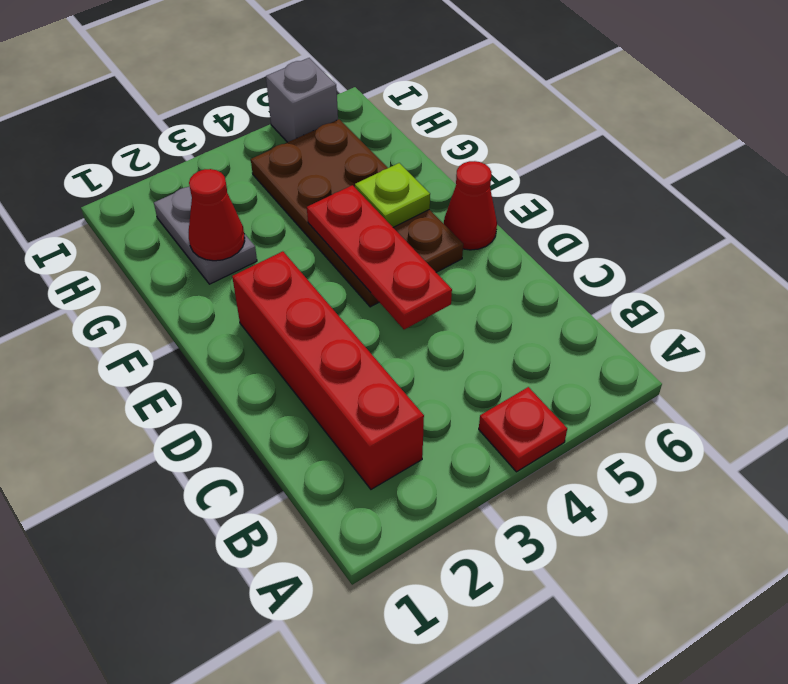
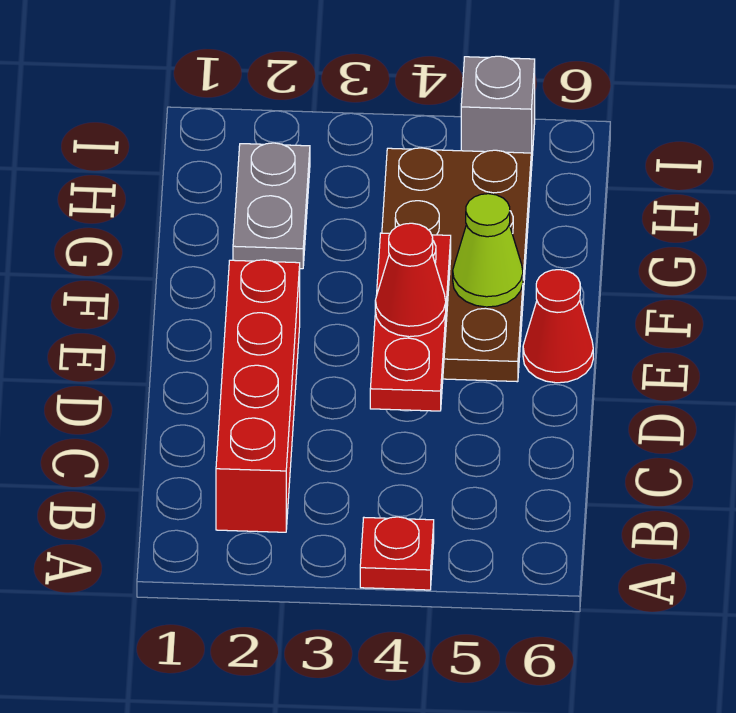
lime 1x1 plate [355,163,430,227] -> lime 1x1 cone [453,194,523,307]
red 1x1 cone [189,169,245,261] -> red 1x1 cone moved to [375,223,446,337]

